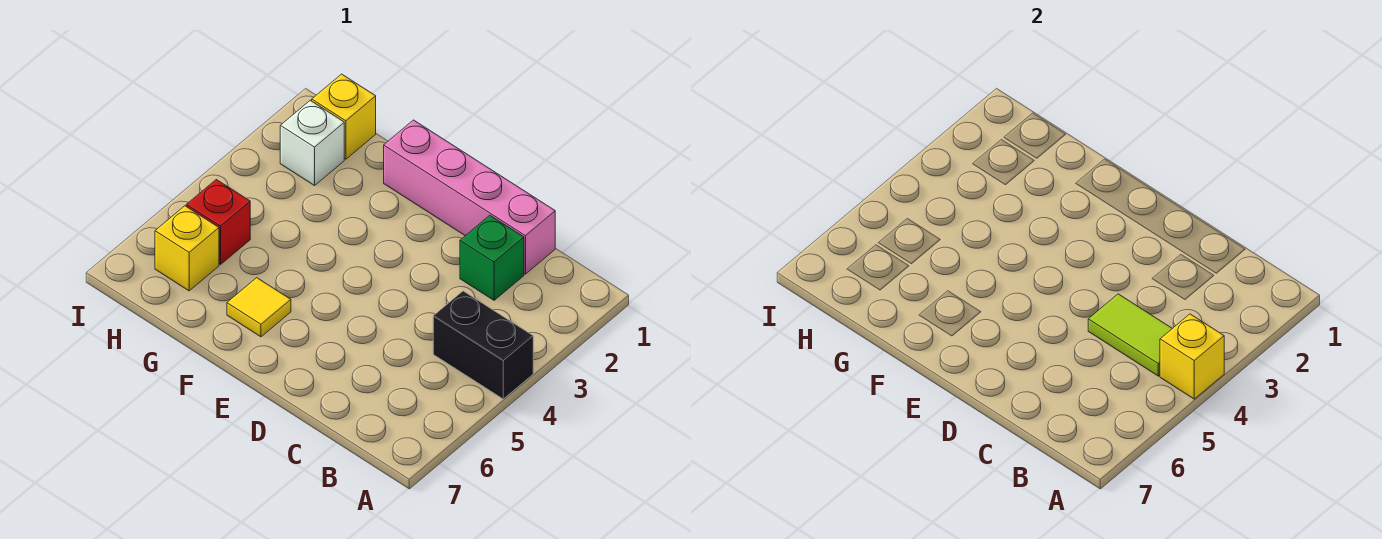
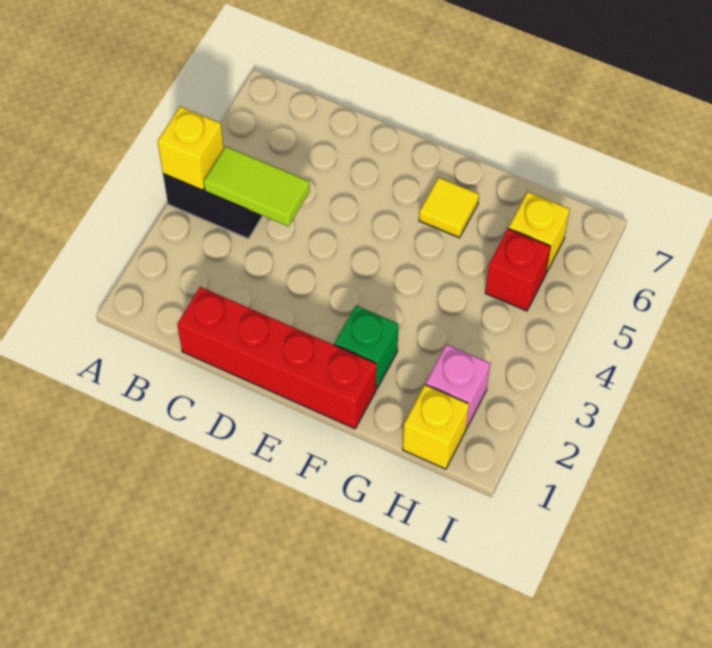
pink 1x4 brick [384,120,555,274] -> red 1x4 brick [177,287,377,429]
green 1x1 brick [460,215,524,300] -> green 1x1 brick moved to [334,306,399,389]
white 1x1 brick [280,100,344,185] -> pink 1x1 brick [426,344,490,428]

